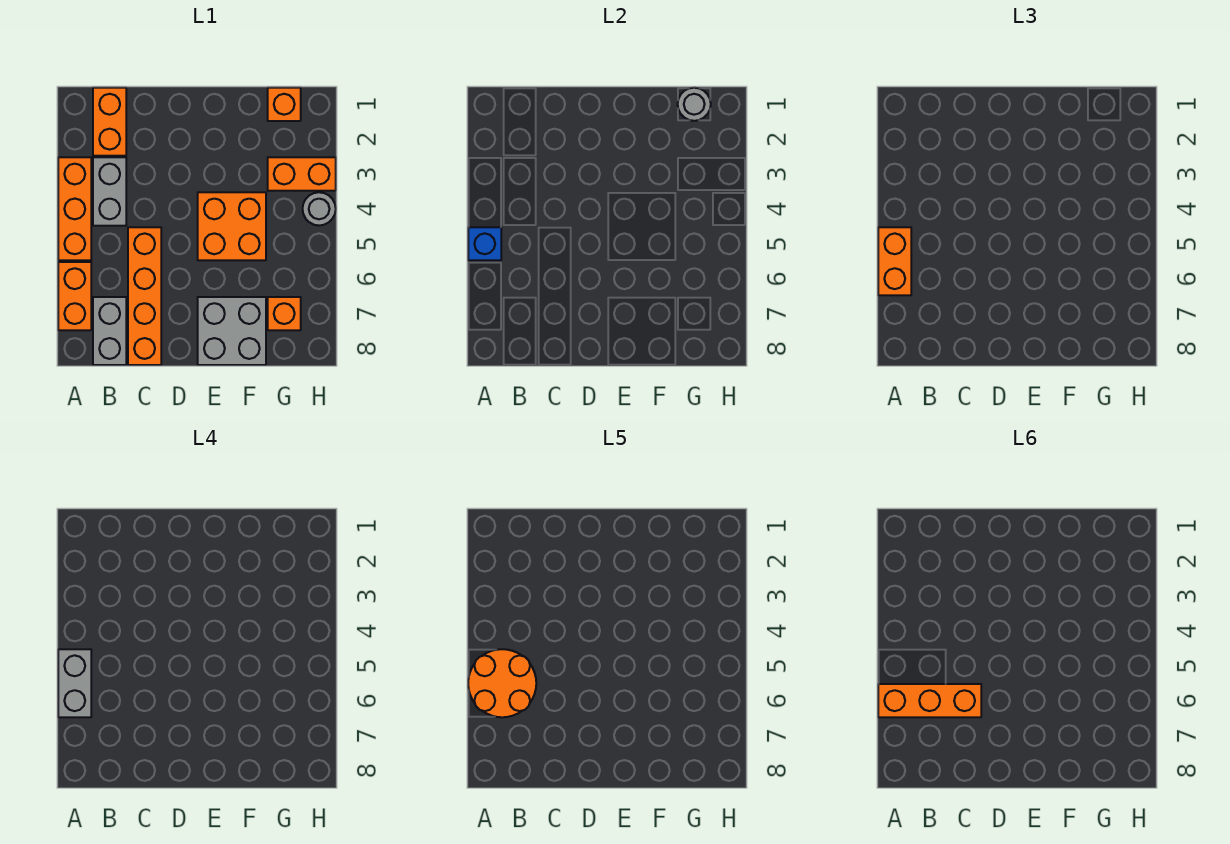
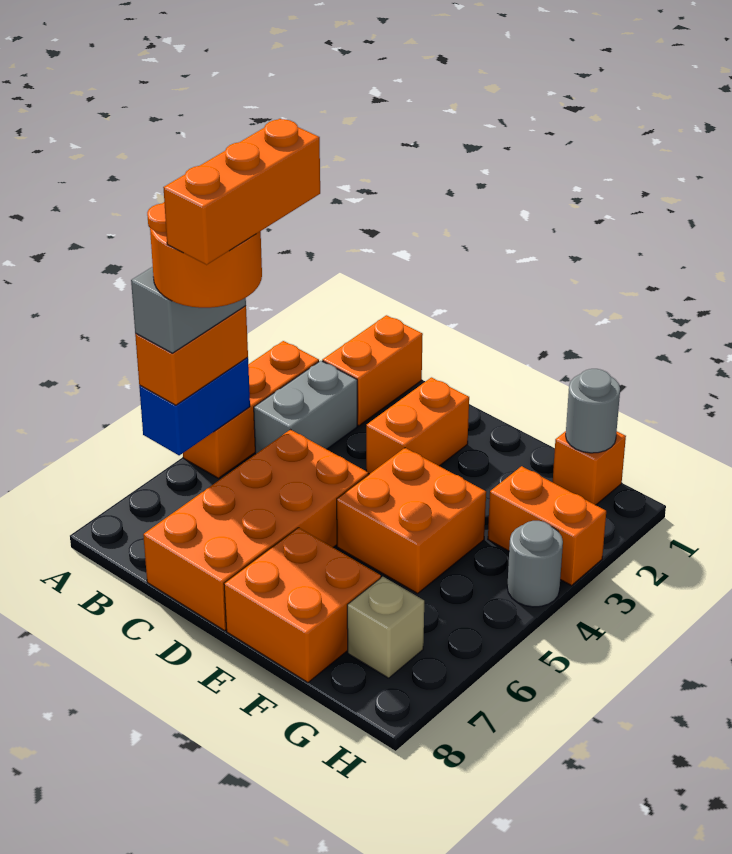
blue 1x1 brick [468,227,501,260] -> blue 1x2 brick [139,357,250,455]
orange 1x2 brick [58,262,91,330] -> orange 1x2 brick moved to [366,377,469,474]
orange 1x3 brick [878,684,981,717] -> orange 1x3 brick turned to [163,119,320,265]
grey 1x2 brick [93,297,126,365] -> none
orange 1x4 brick [128,227,161,365] -> orange 2x4 brick [143,429,368,631]
grey 2x2 brick [198,297,266,365] -> orange 2x2 brick [224,528,381,682]
orange 1x1 brick [268,297,301,330] -> tan 1x1 brick [347,577,424,678]

